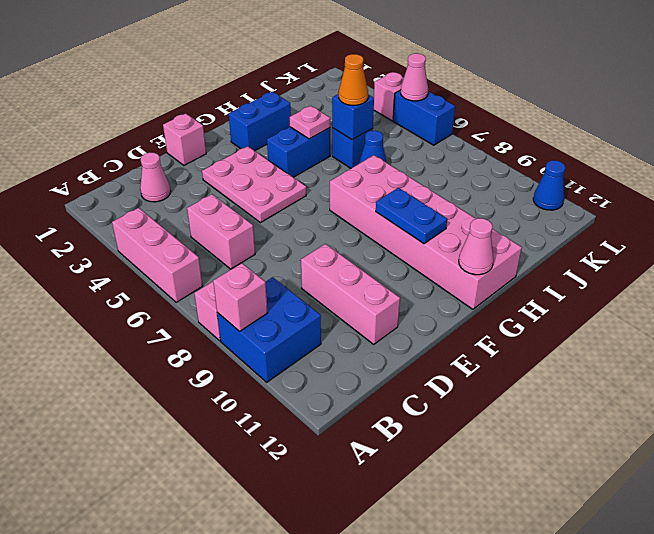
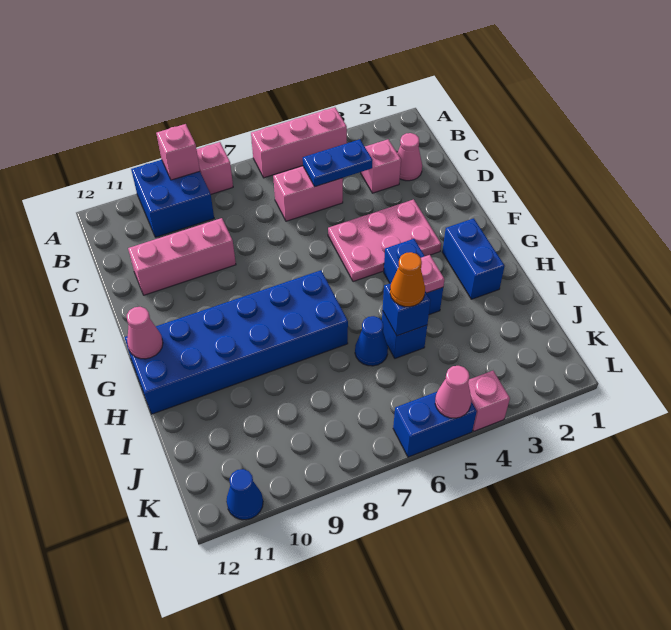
pink 1x1 brick [163,113,206,165] -> pink 1x1 brick moved to [361,139,401,193]
pink 2x6 brick [330,155,522,309] -> blue 2x6 brick [124,270,348,414]
blue 1x2 plate [376,188,447,244] -> blue 1x2 plate moved to [303,139,372,187]

